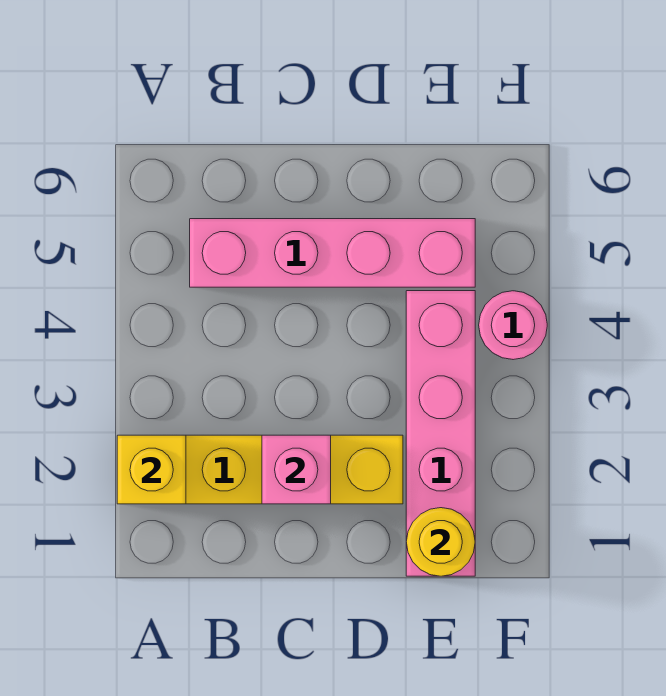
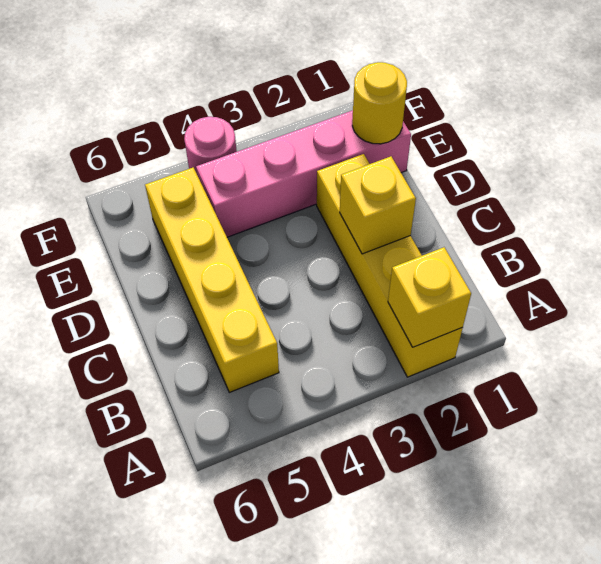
pink 1x4 brick [190,219,475,287] -> yellow 1x4 brick [145,168,279,392]
pink 1x1 brick [262,435,331,504] -> yellow 1x1 brick [340,156,416,254]

